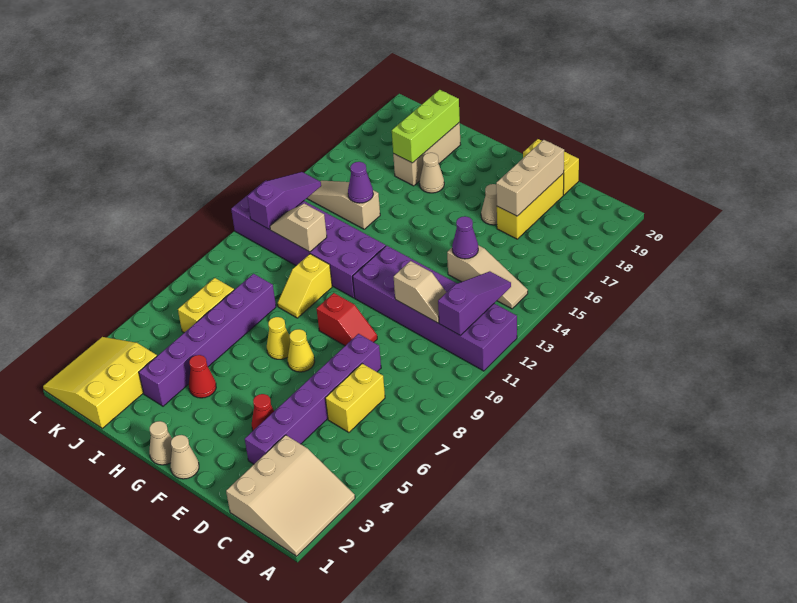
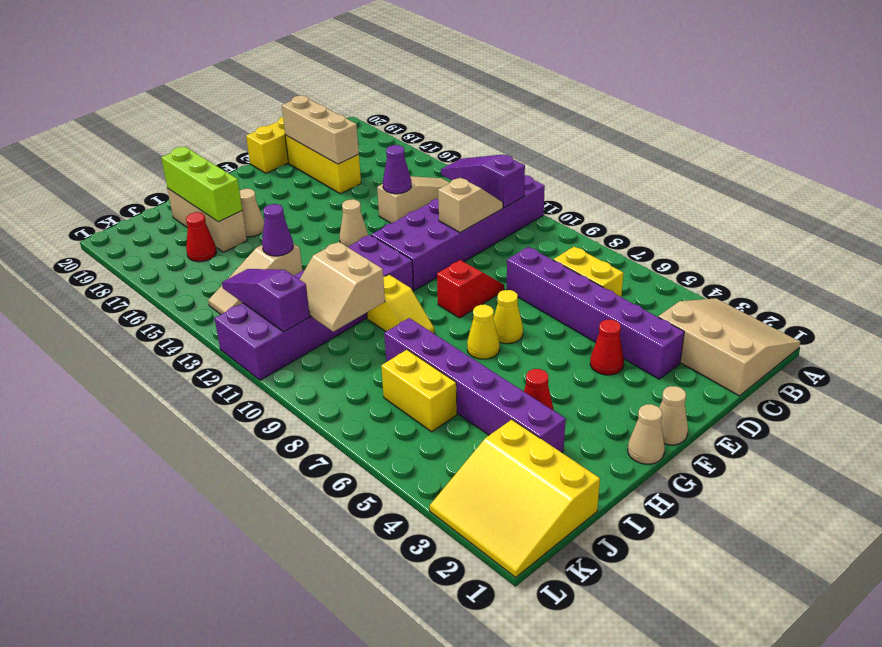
tan 1x1 cone [481,184,497,225] -> tan 1x1 cone moved to [339,199,368,247]
tan 1x2 slope [270,204,327,252] -> tan 2x2 slope [299,242,385,332]
none -> red 1x1 cone [186,212,217,262]

